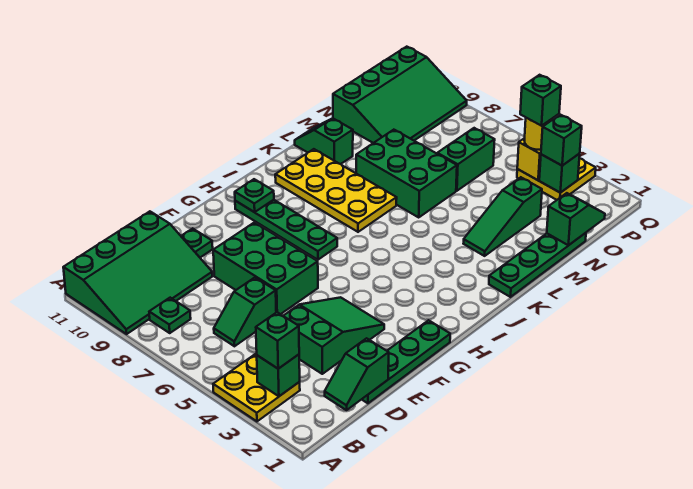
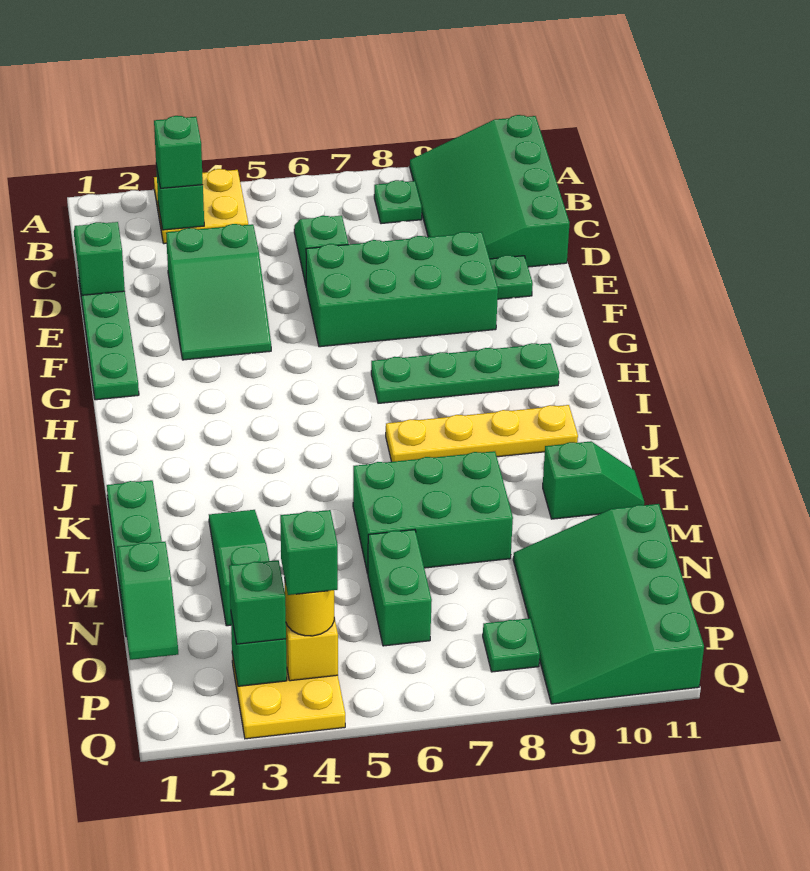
green 2x3 brick [213,222,318,314] -> green 2x4 brick [306,232,498,347]
green 1x1 plate [235,179,274,212] -> green 1x1 plate moved to [483,618,540,672]
yellow 2x4 plate [275,149,397,232] -> yellow 1x4 plate [386,405,578,462]

